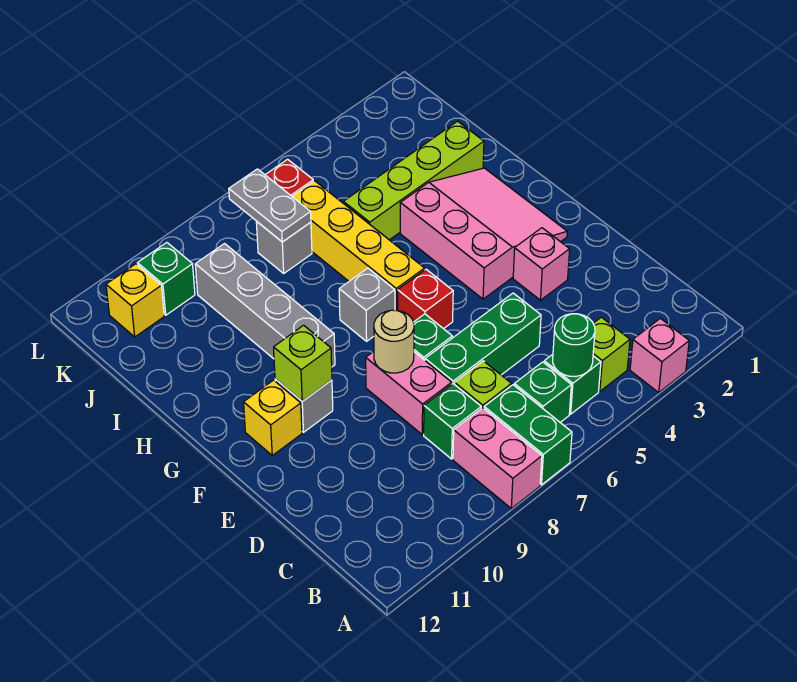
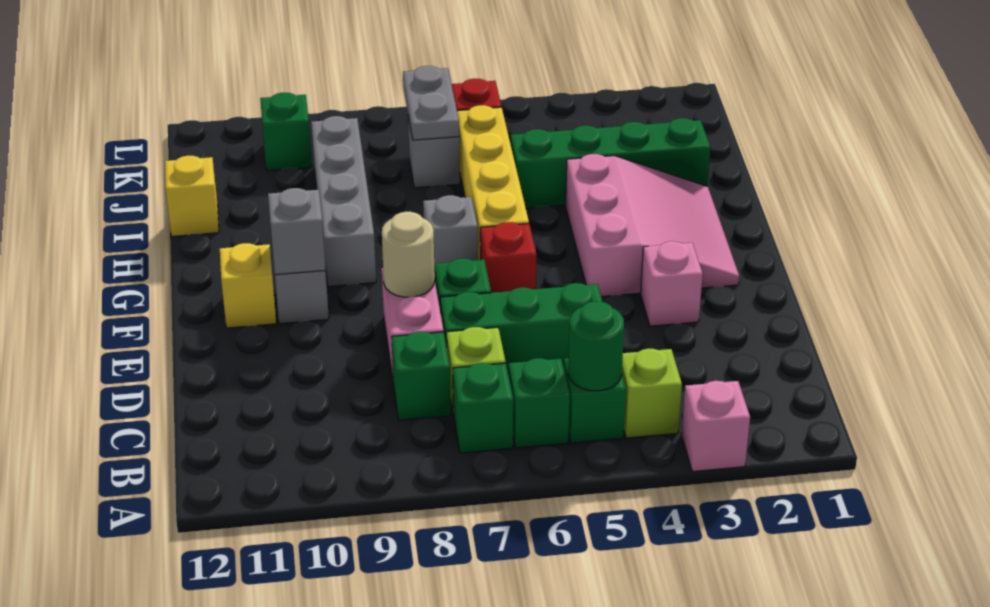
green 1x2 brick [484,385,572,485] -> green 1x1 brick [453,363,513,453]
pink 1x2 brick [453,408,542,508] -> none
lime 1x1 brick [274,325,332,401] -> grey 1x1 brick [268,188,326,275]
lime 1x4 brick [343,121,484,240] -> green 1x4 brick [511,118,710,208]
yellow 1x1 brick [106,264,164,337] -> yellow 1x1 brick moved to [165,156,219,236]

